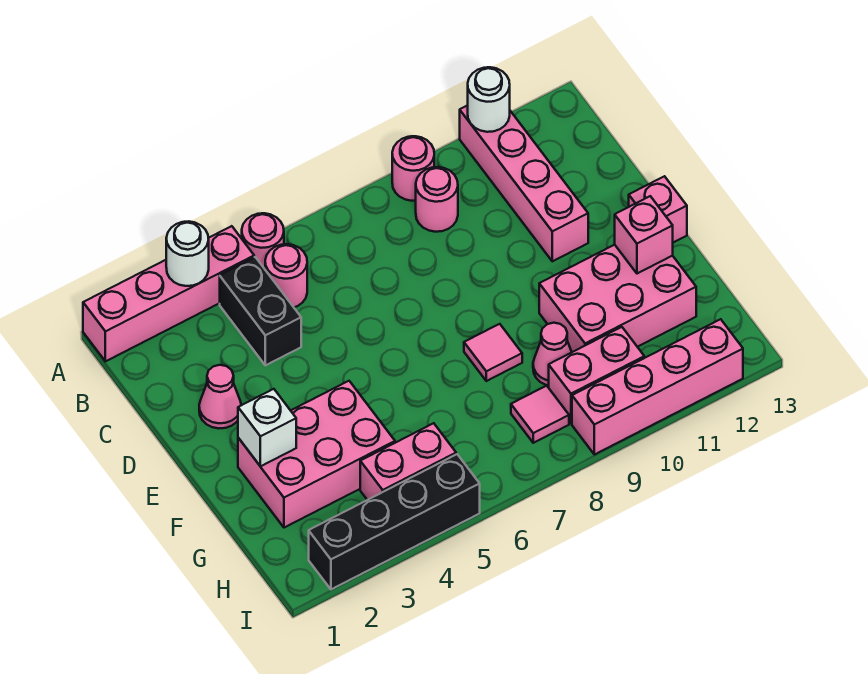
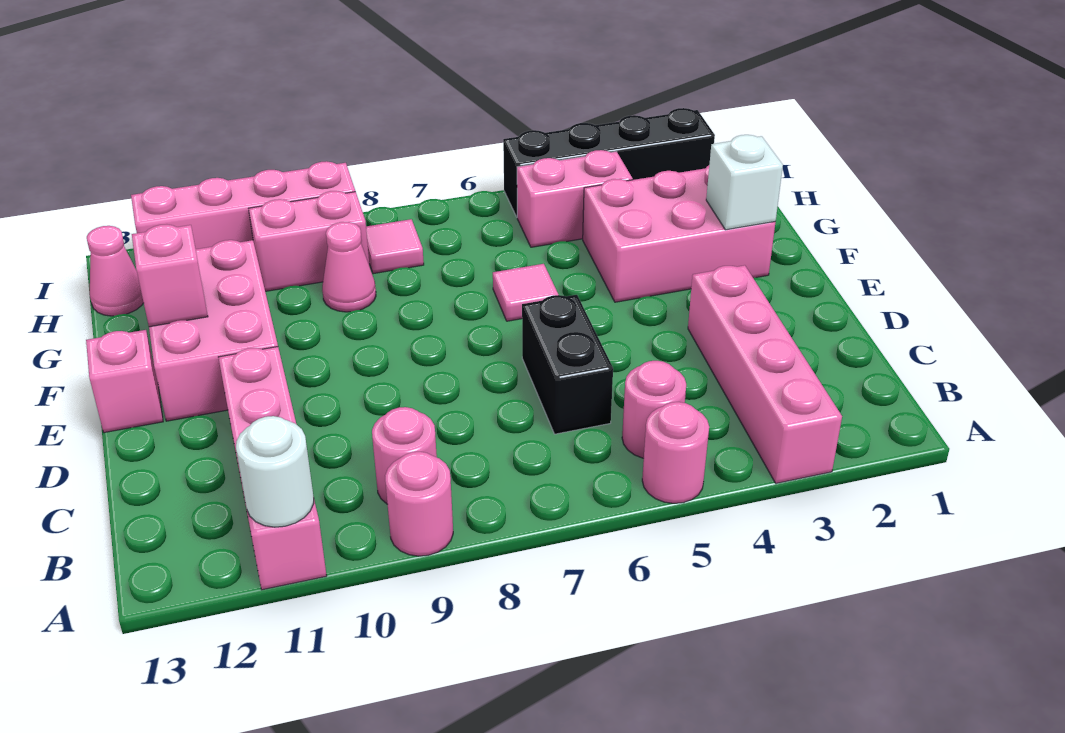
pink 1x4 brick [83,226,254,361] -> pink 1x4 brick turned to [688,265,842,483]
white 1x1 round brick [166,221,209,286] -> none
black 1x2 brick [220,257,301,365] -> black 1x2 brick moved to [522,295,613,434]
pink 1x1 cone [199,365,241,428] -> pink 1x1 cone moved to [87,226,144,316]
pink 1x1 tile [464,324,522,381] -> pink 1x1 tile moved to [493,264,559,321]
pink 2x3 brick [539,245,696,352] -> pink 2x3 brick turned to [149,240,278,421]

